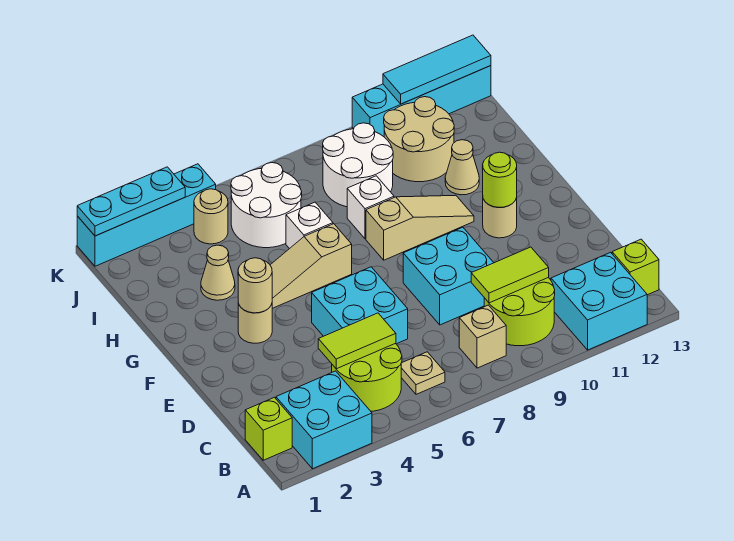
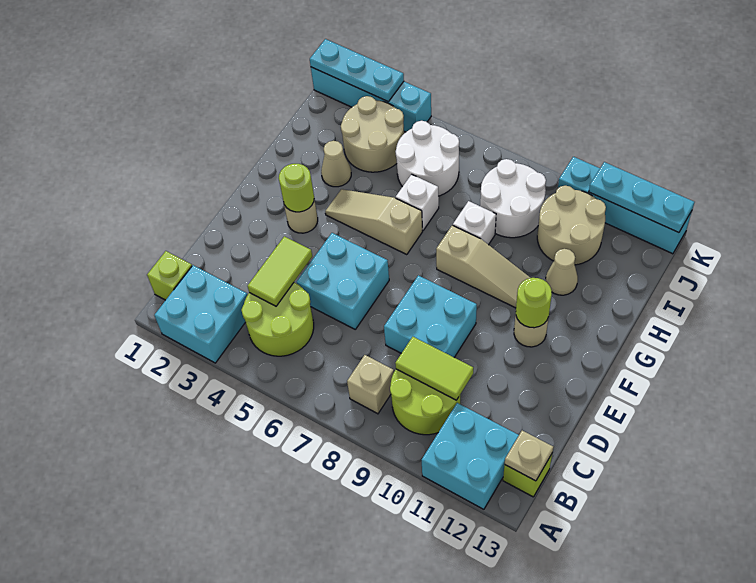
tan 1x1 plate [401,352,445,394] -> tan 1x1 plate moved to [505,431,553,481]
lime 1x2 tile [318,313,396,369] -> lime 1x2 tile turned to [248,236,312,306]
tan 1x1 round brick [238,258,272,313] -> lime 1x1 round brick [279,164,314,212]
tan 1x1 round brick [194,189,228,244] -> tan 2x2 round brick [341,96,404,172]
cyan 1x3 tile [383,35,491,104] -> cyan 1x3 plate [589,162,694,233]

